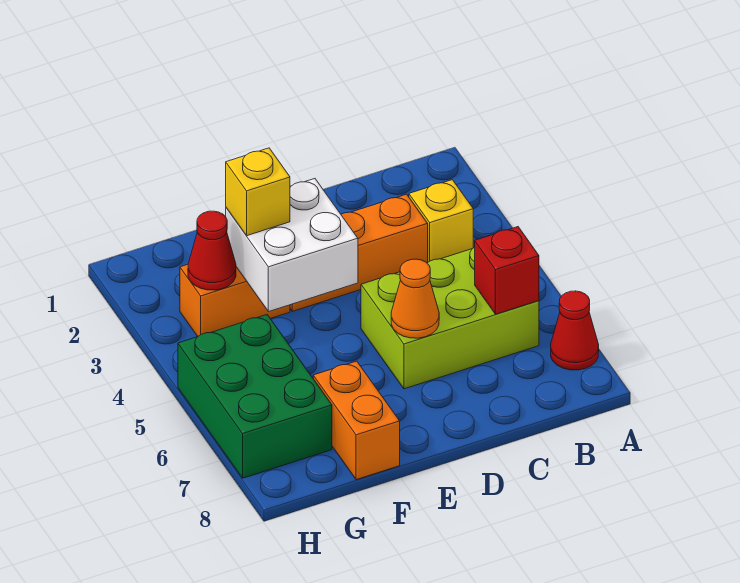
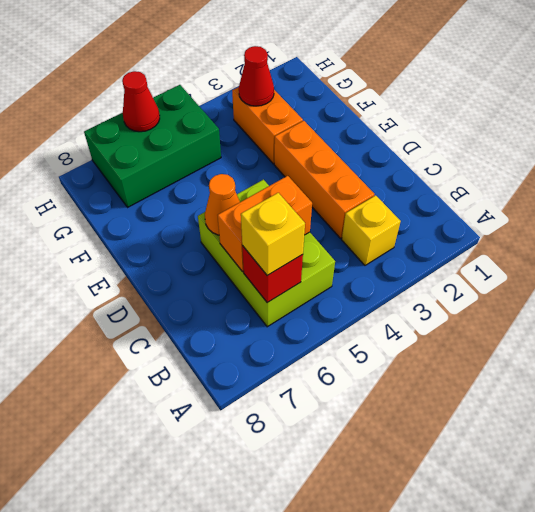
red 1x1 cone [551,291,599,370] -> red 1x1 cone moved to [122,71,160,132]
white 2x2 brick [226,179,358,312] -> none
yellow 1x1 brick [226,148,290,236] -> yellow 1x1 brick moved to [241,193,305,275]
orange 1x2 brick [313,361,400,480] -> orange 1x2 brick moved to [218,176,312,272]

